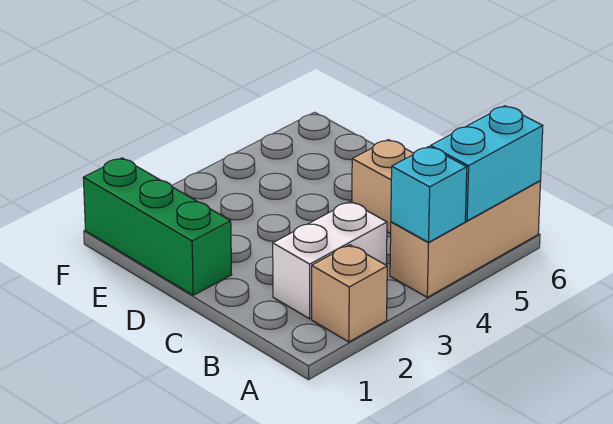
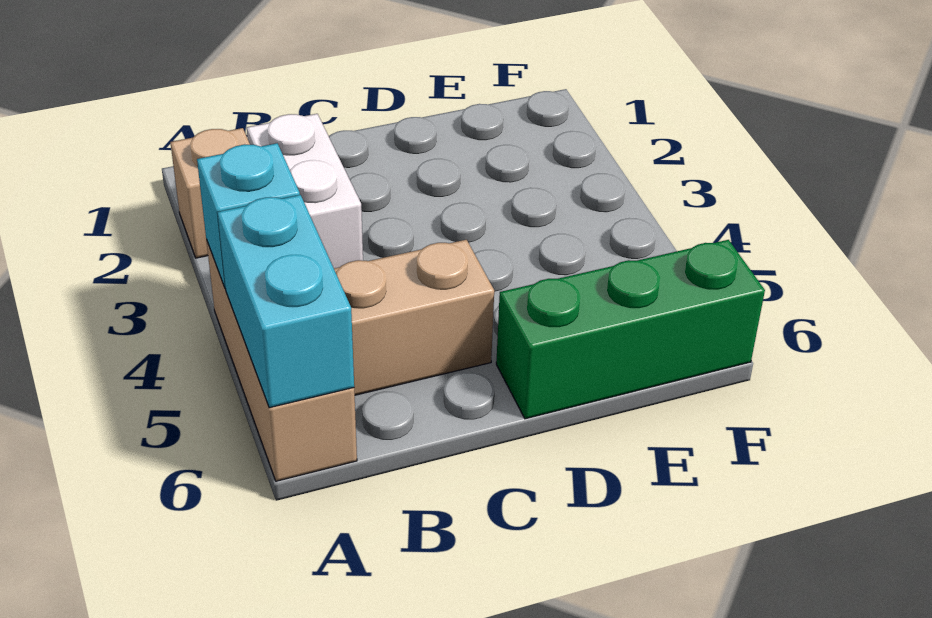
green 1x3 brick [83,158,232,295] -> green 1x3 brick moved to [496,240,765,419]

